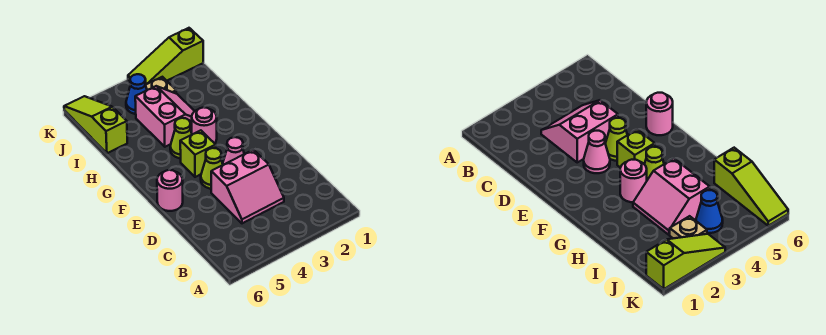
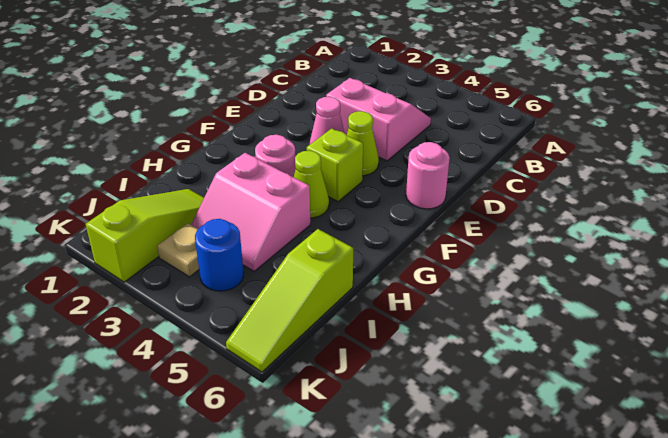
pink 2x2 slope [135,86,194,147] -> pink 2x2 slope turned to [191,153,310,271]
blue 1x1 cone [126,74,147,114] -> blue 1x1 round brick [195,219,244,291]
lime 1x3 slope [128,28,203,85] -> lime 1x3 slope turned to [86,189,204,282]

